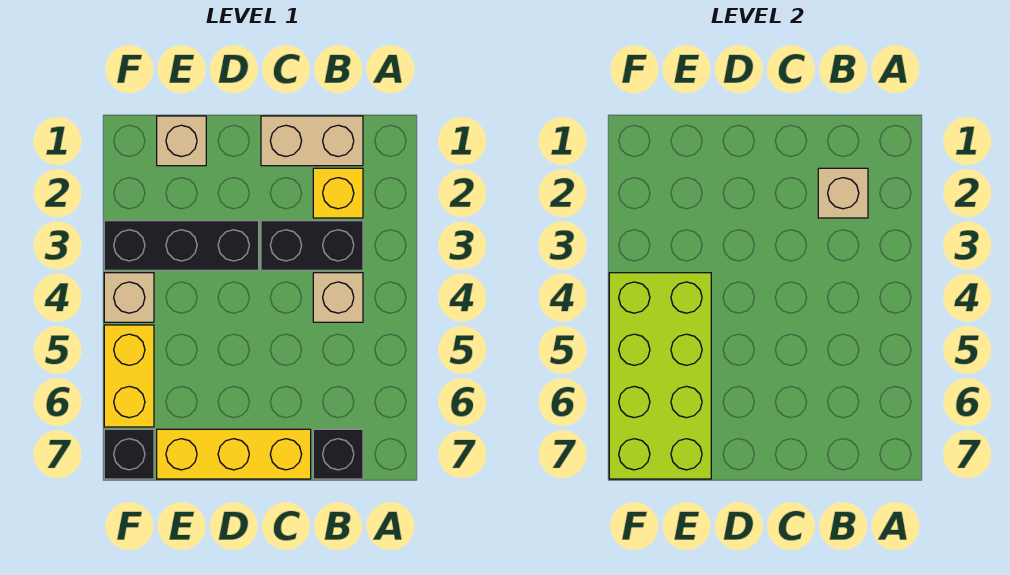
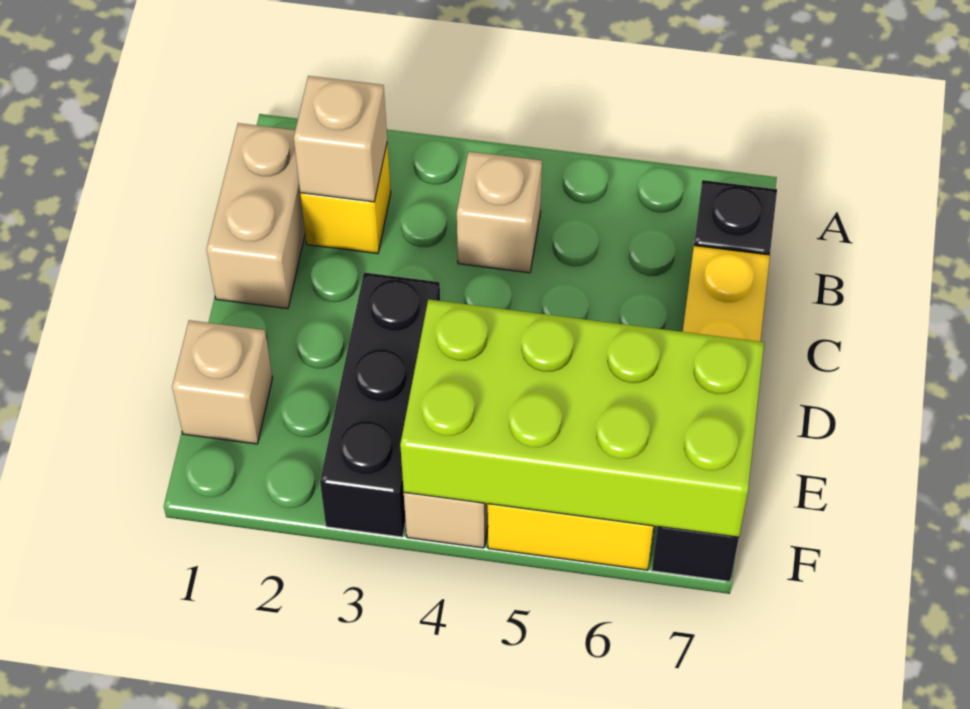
black 1x2 brick [261,221,363,270] -> none

